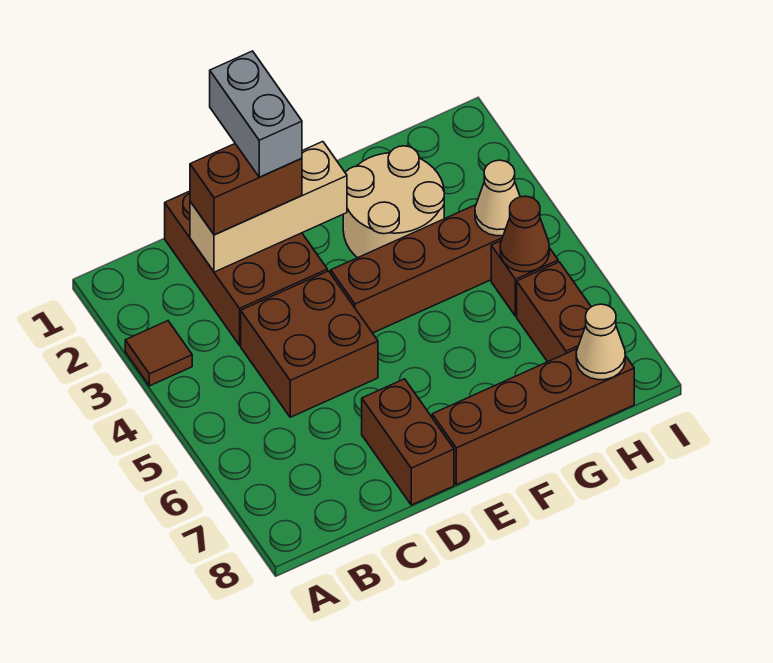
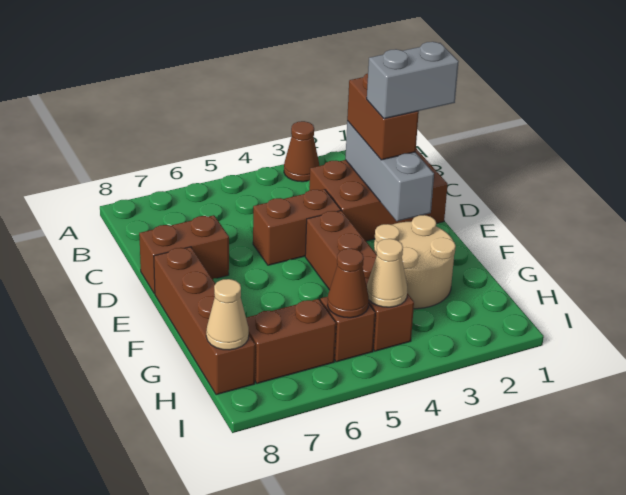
brown 1x1 tile [125,321,192,386] -> brown 1x1 cone [284,121,319,182]
tan 1x3 brick [190,142,347,272] -> grey 1x3 brick [345,121,434,221]
brown 2x2 brick [241,271,378,417] -> brown 1x2 brick [253,189,341,265]

